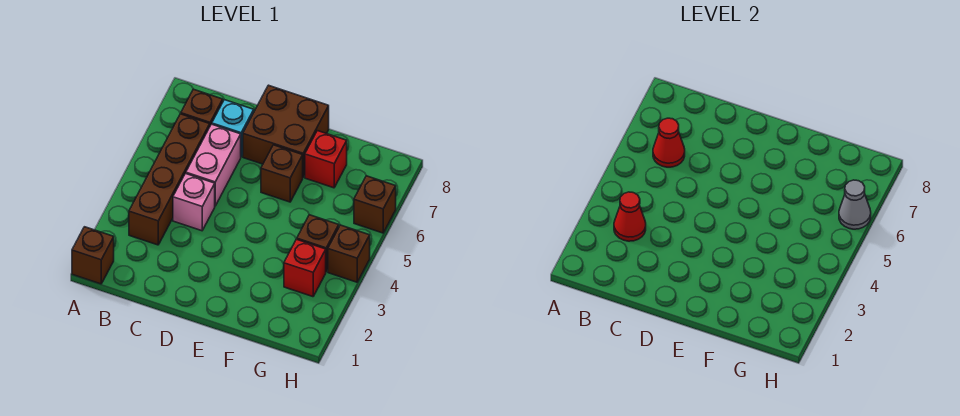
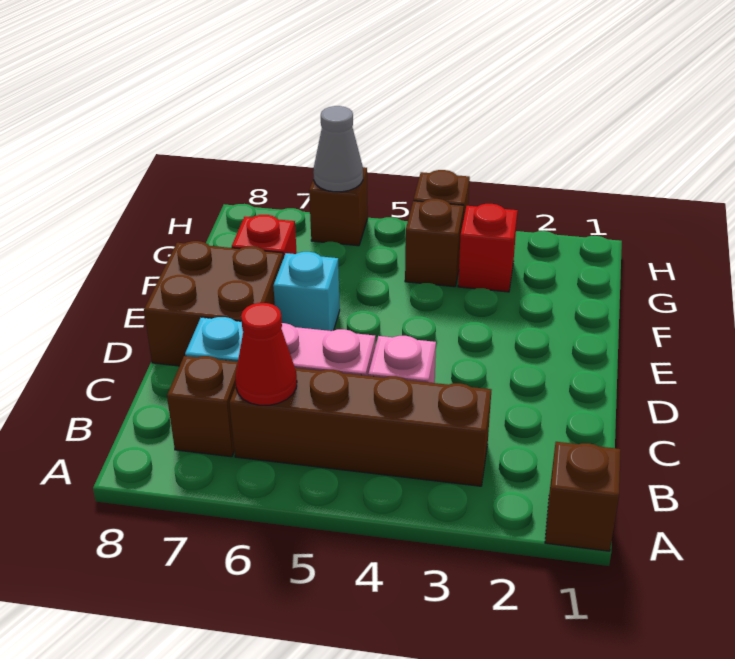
red 1x1 cone [614,192,646,241] -> none
brown 1x1 brick [261,145,303,202] -> cyan 1x1 brick [273,252,340,331]

